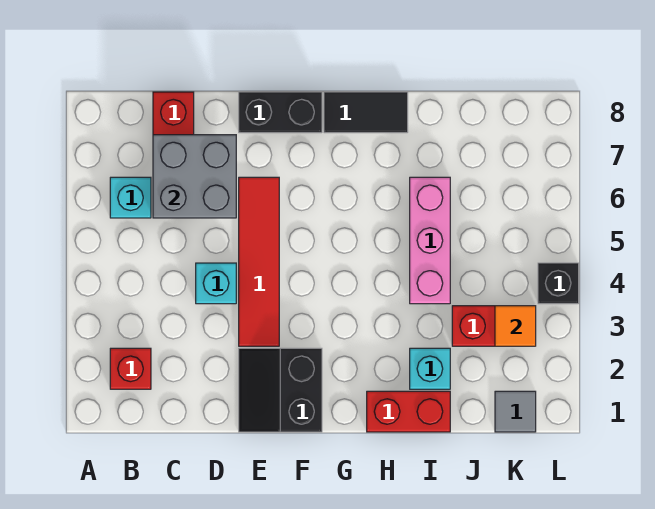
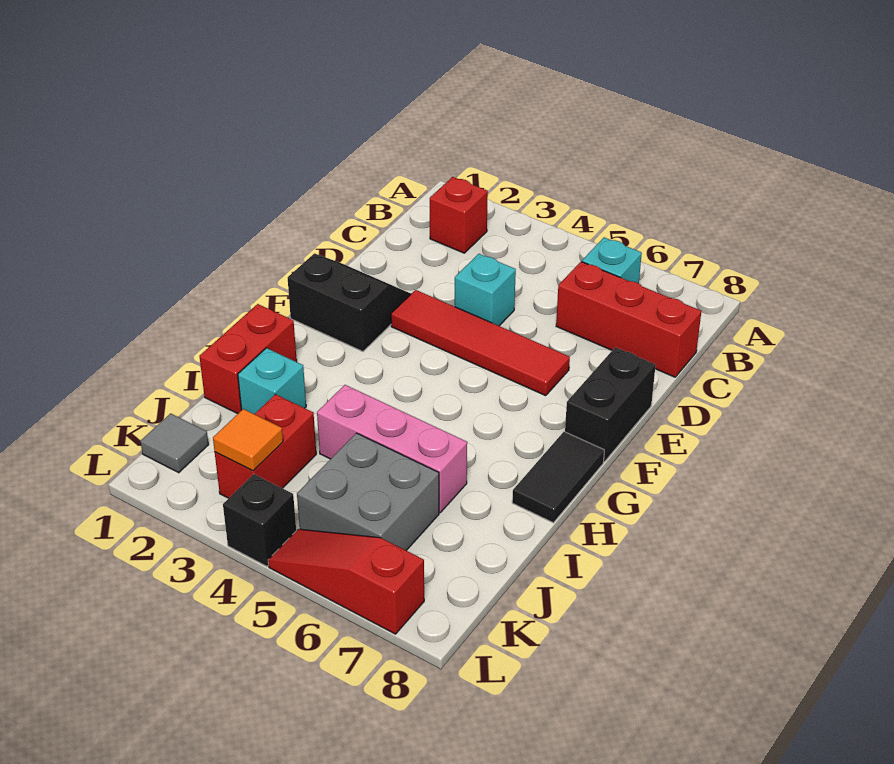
grey 2x2 brick [153,135,236,218] -> grey 2x2 brick moved to [297,433,439,550]
none -> red 1x3 slope [268,529,424,634]

